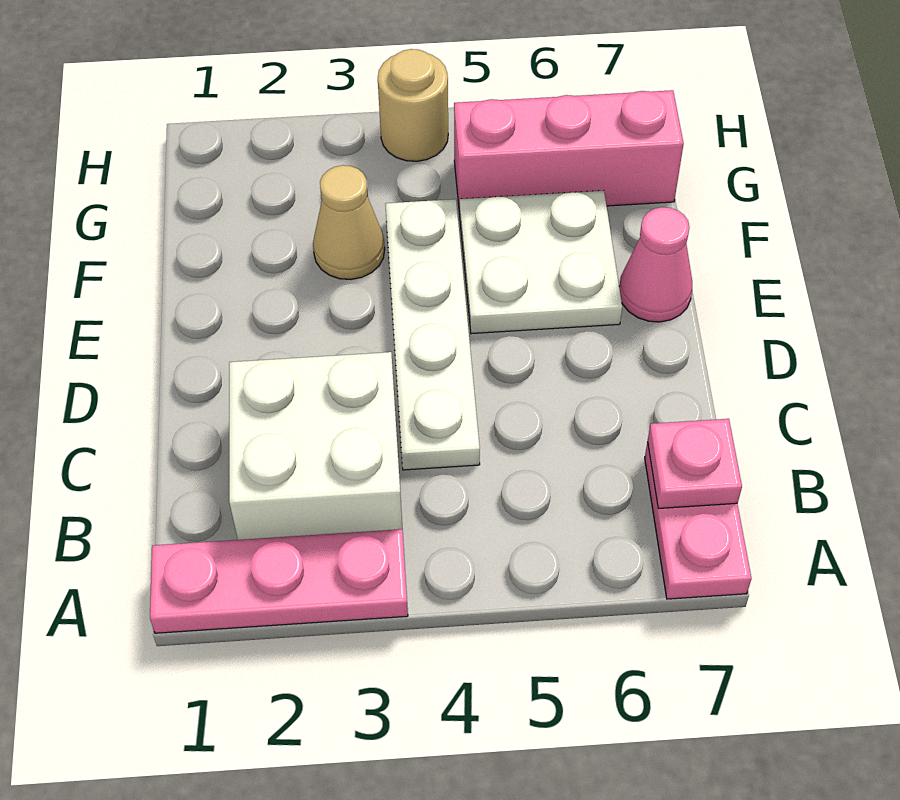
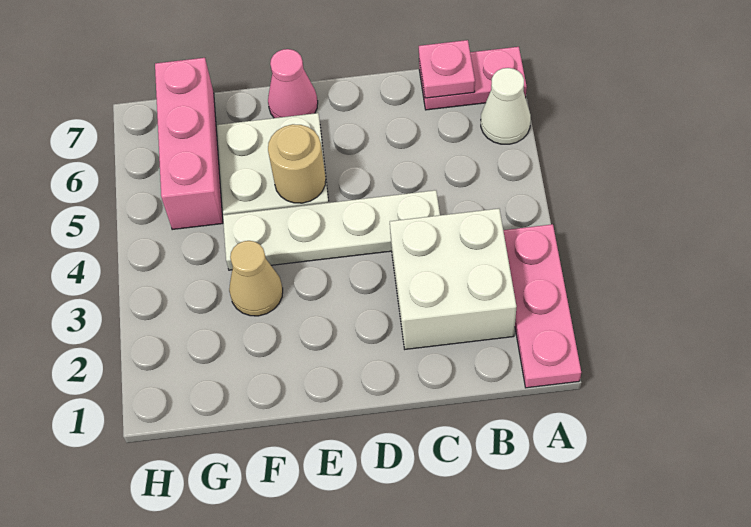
none -> white 1x1 cone [481,68,531,144]
tan 1x1 round brick [378,49,448,161] -> tan 1x1 round brick moved to [268,124,326,203]

